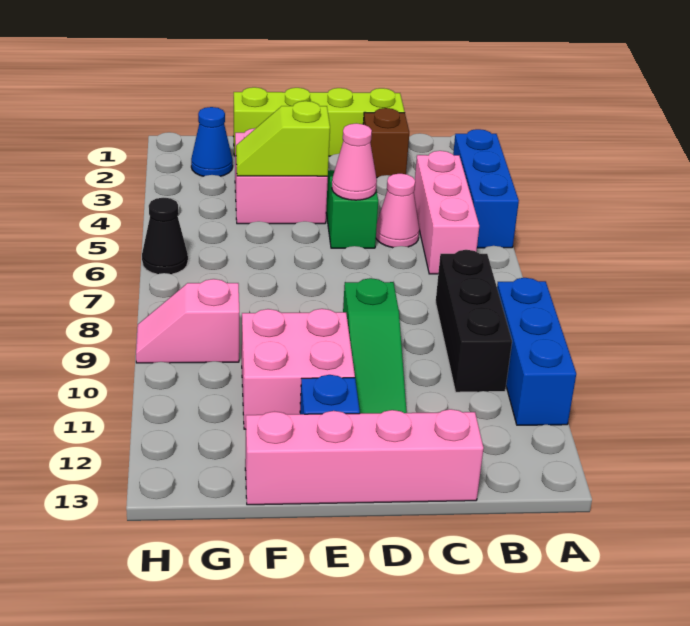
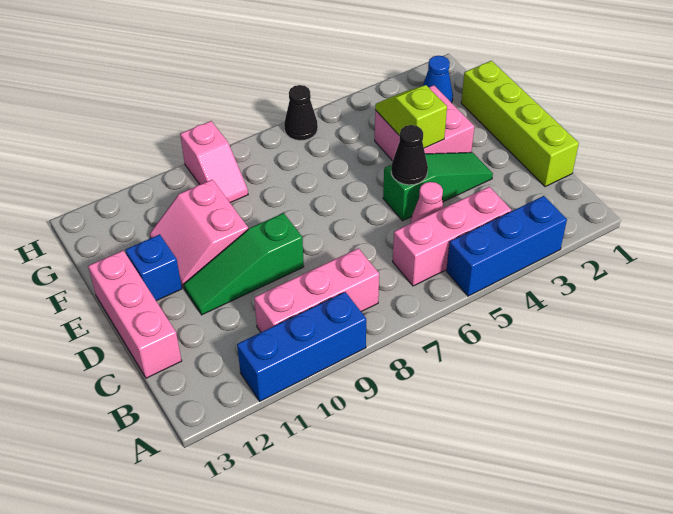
black 1x3 brick [436,250,512,392] -> pink 1x3 brick [254,248,379,332]
brown 1x1 brick [363,108,409,178] -> none
pink 1x4 brick [245,409,484,505] -> pink 1x3 brick [88,251,182,378]
pink 1x1 cone [332,123,377,200] -> black 1x1 cone [391,125,428,185]
pink 2x2 brick [242,309,355,429] -> pink 2x2 slope [150,180,248,288]
pink 1x2 slope [136,279,239,363] -> pink 1x2 slope turned to [180,121,248,203]

